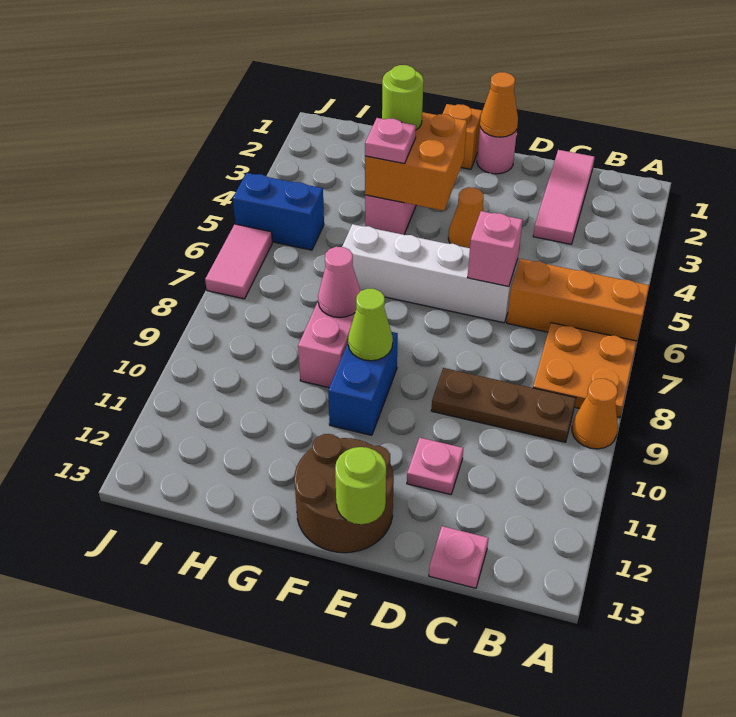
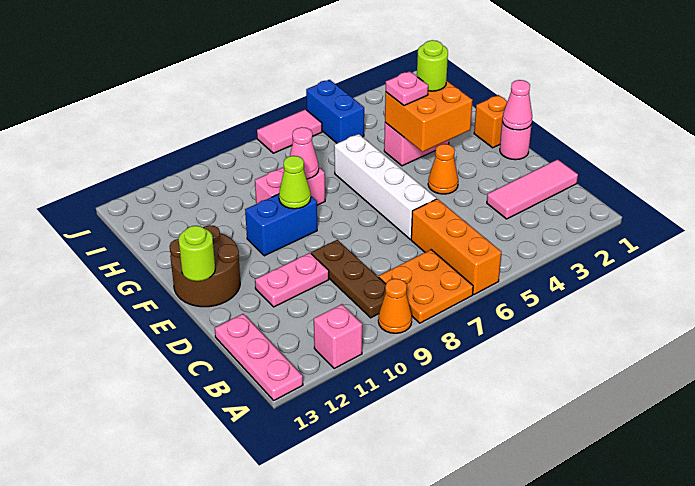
pink 1x1 plate [429,526,489,588] -> pink 1x3 plate [215,314,303,400]
pink 1x1 brick [467,211,523,286] -> pink 1x1 brick moved to [314,304,362,368]
pink 1x1 plate [407,438,463,495] -> pink 1x2 plate [255,253,329,307]
orange 1x1 cone [480,72,518,137] -> pink 1x1 cone [502,80,532,130]

